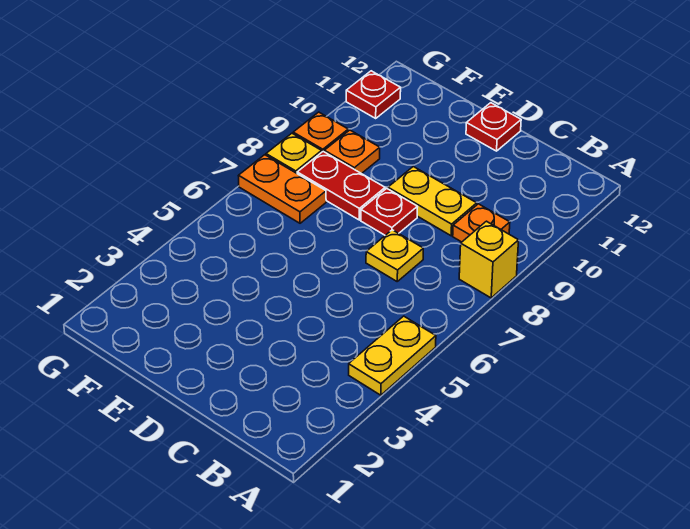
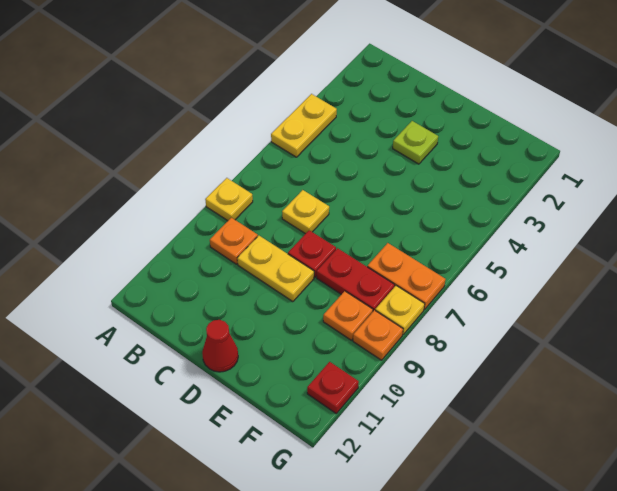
yellow 1x1 brick [459,221,519,298] -> yellow 1x1 plate [205,178,253,221]
none -> lime 1x1 plate [393,121,438,164]
red 1x1 plate [466,103,521,151] -> red 1x1 cone [202,320,238,372]

